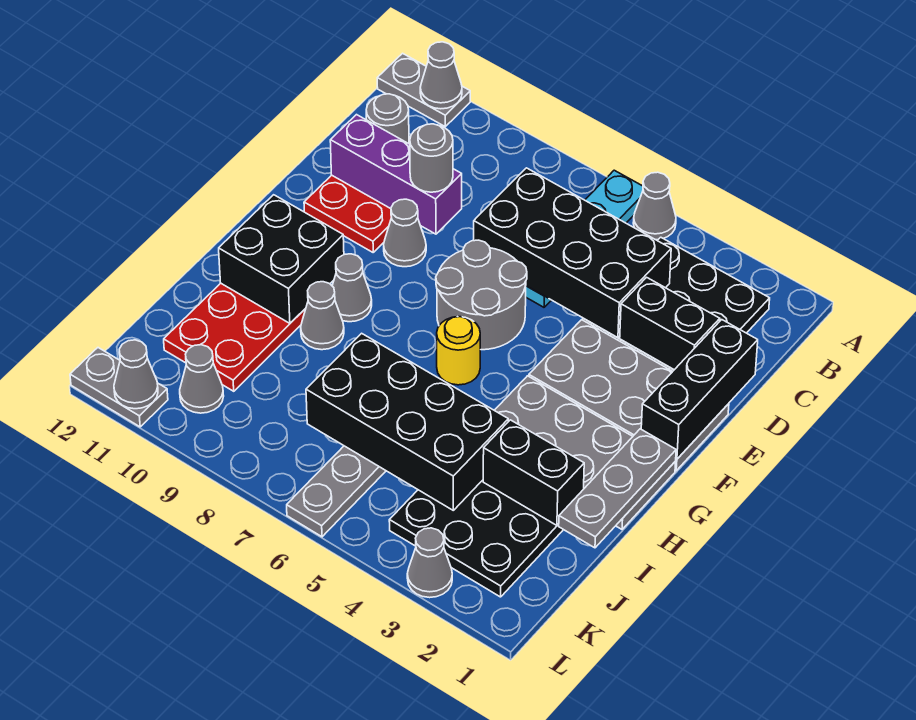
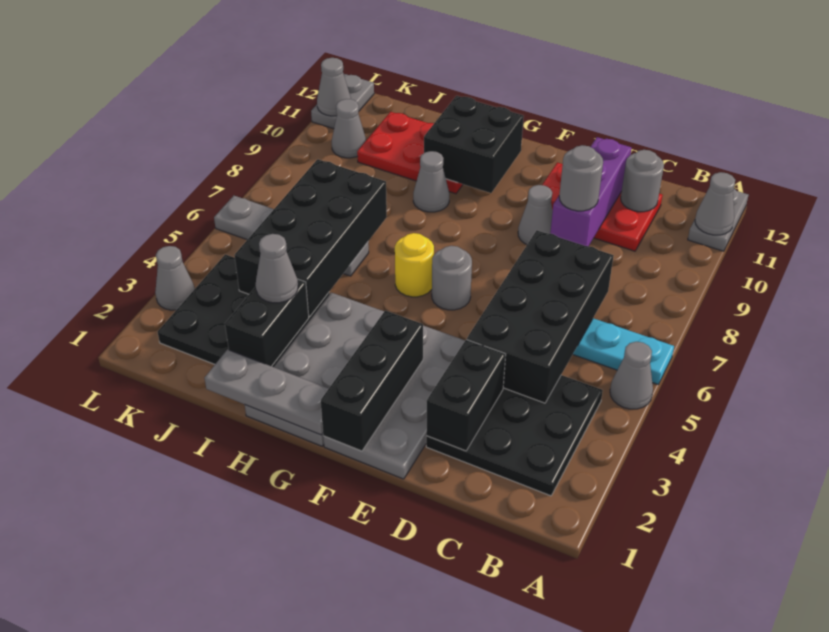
black 1x3 brick [641,320,758,459] -> black 1x3 brick turned to [321,311,423,451]
grey 2x2 round brick [436,240,527,350] -> grey 1x1 round brick [432,246,472,310]
grey 1x1 cone [332,254,372,322] -> grey 1x1 cone moved to [256,234,298,303]

